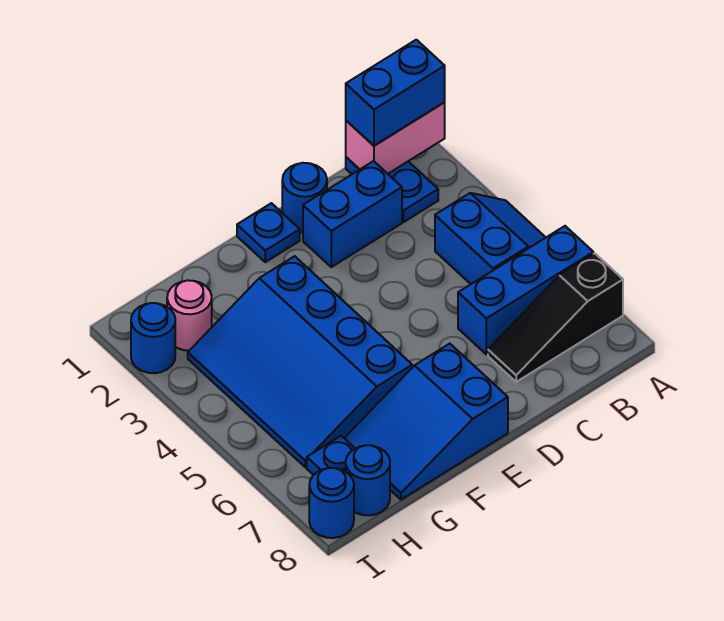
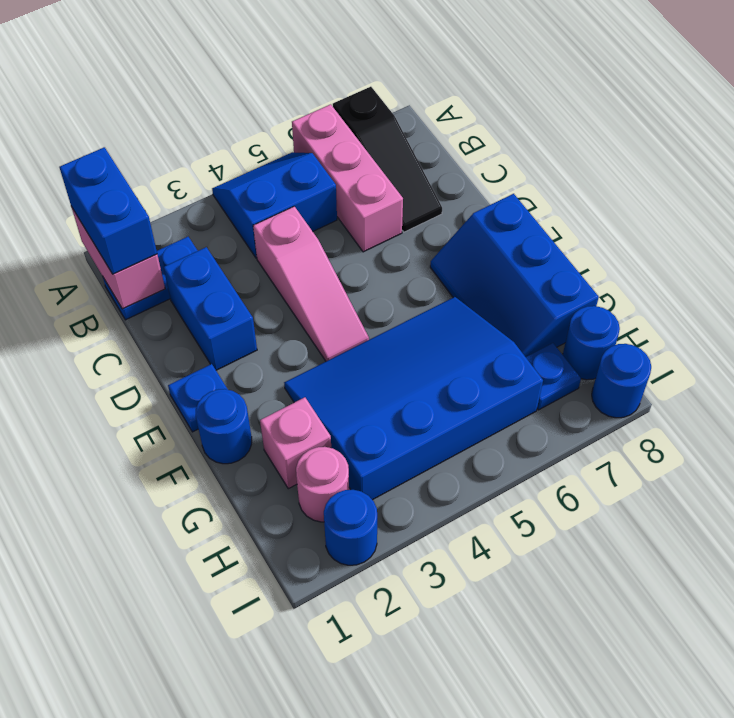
blue 1x3 brick [458,226,593,355] -> pink 1x3 brick [292,104,403,252]
none -> pink 1x3 slope [253,206,369,361]
blue 1x1 round brick [282,163,327,233] -> blue 1x1 round brick moved to [196,389,252,464]
blue 2x3 slope [344,344,508,500] -> blue 2x3 slope turned to [430,194,599,357]
blue 3x4 slope [188,256,412,467] -> blue 3x4 slope turned to [284,297,543,500]
none -> pink 1x1 brick [260,397,331,489]

